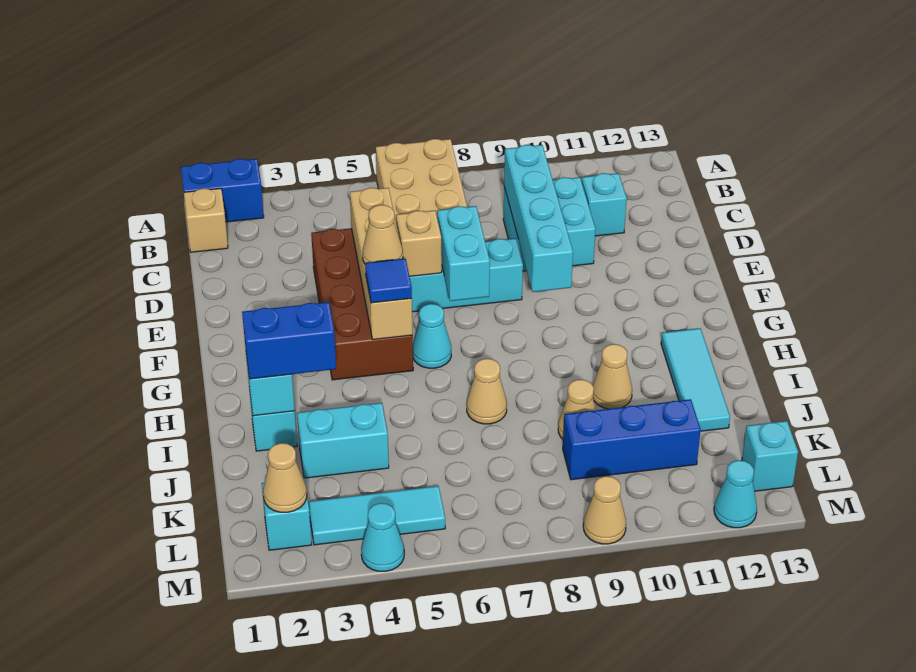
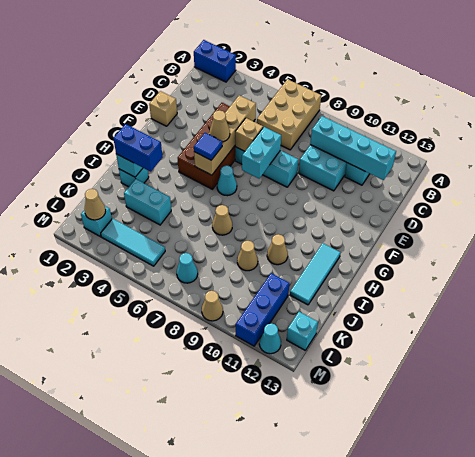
tan 1x1 brick [184,188,228,252] -> tan 1x1 brick moved to [149,91,177,126]
cyan 1x4 brick [504,145,573,292] -> cyan 1x4 brick turned to [310,116,396,180]
blue 1x3 brick [563,399,701,480] -> blue 1x3 brick turned to [236,273,289,346]
cyan 1x1 cone [361,503,404,571] -> cyan 1x1 cone moved to [177,253,198,283]

